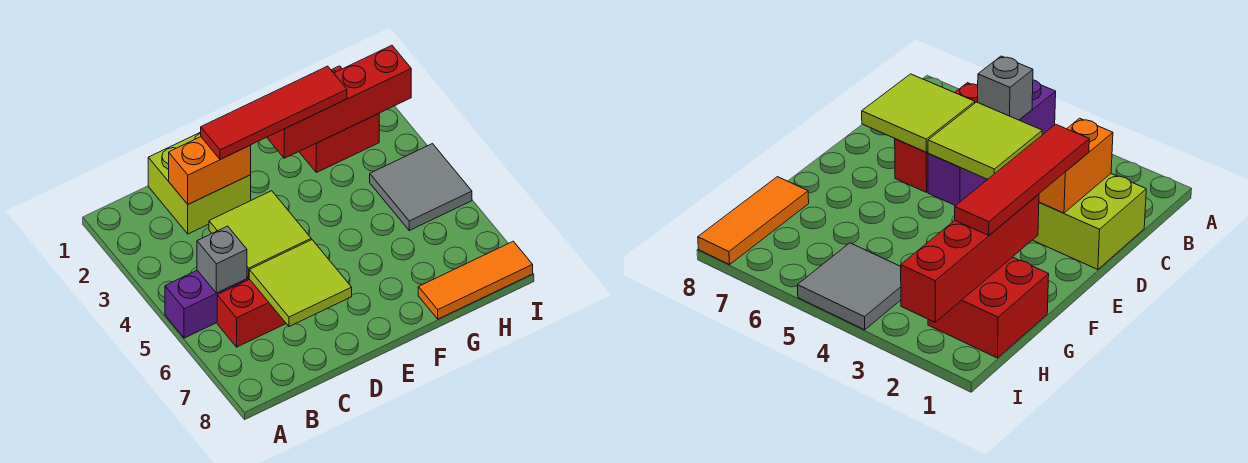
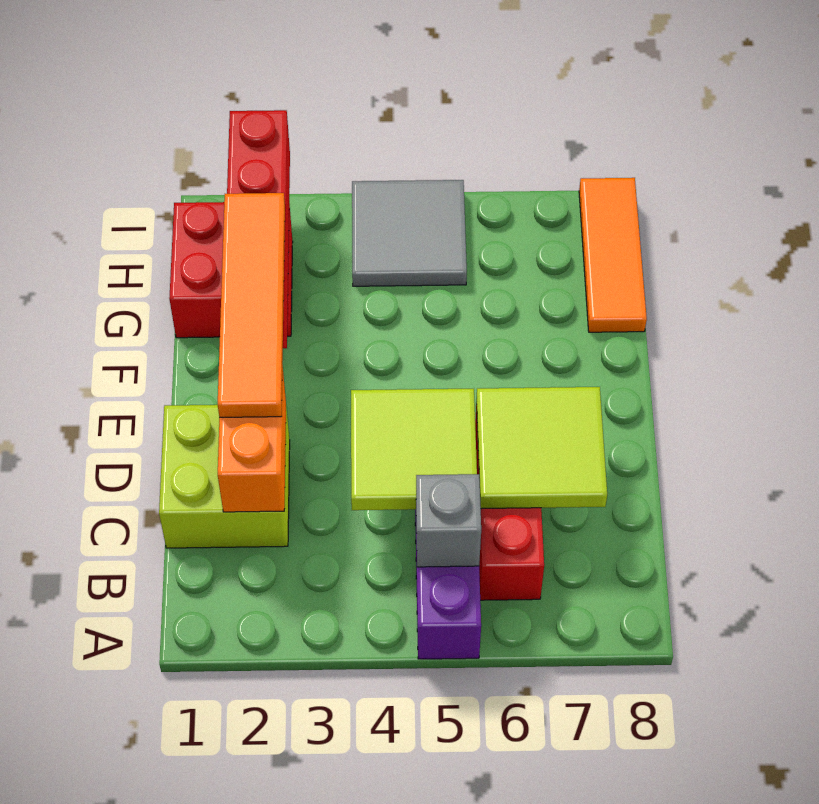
red 1x4 tile [201,66,347,160] -> orange 1x4 tile [218,193,285,417]

